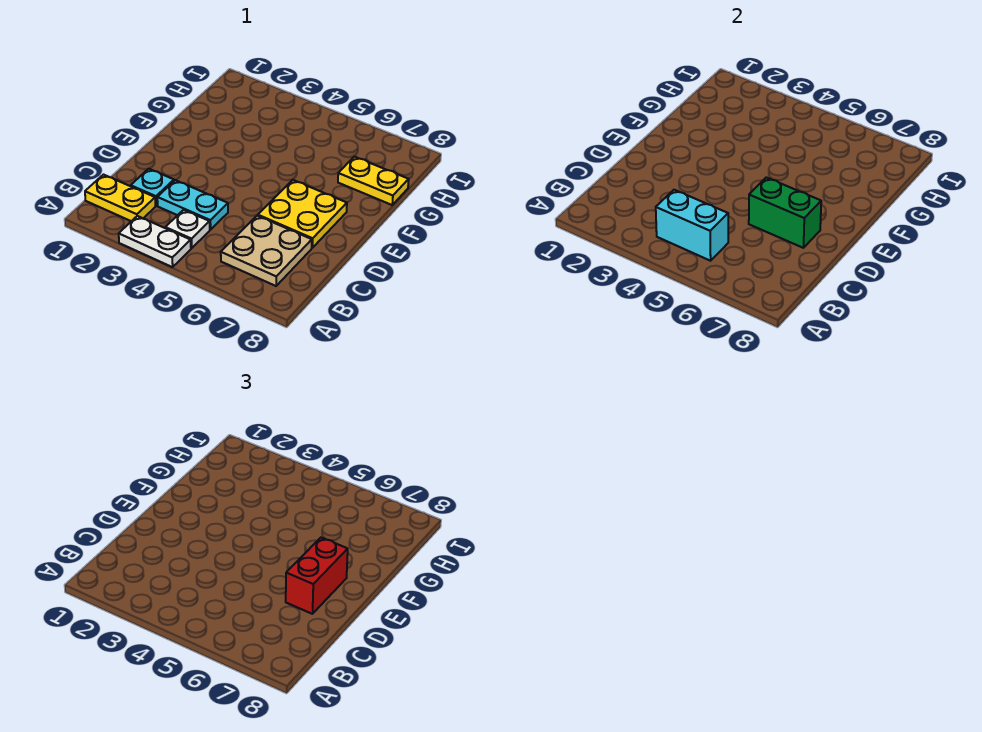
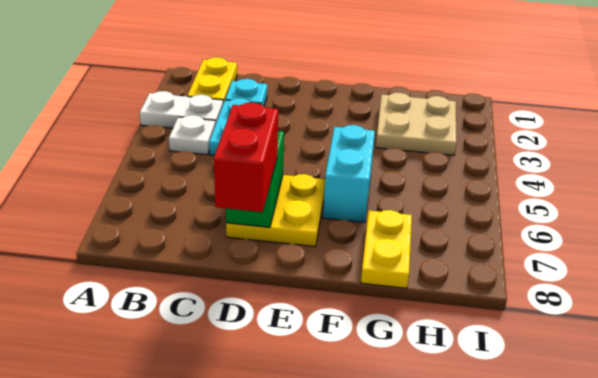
white 1x2 plate [119,216,191,267] -> white 1x2 plate turned to [140,91,223,128]
cyan 1x2 brick [656,190,728,261] -> cyan 1x2 brick moved to [323,125,375,222]
tan 2x2 plate [221,216,312,286] -> tan 2x2 plate moved to [376,93,457,155]
red 1x2 brick [286,538,348,614] -> red 1x2 brick turned to [214,103,278,212]

